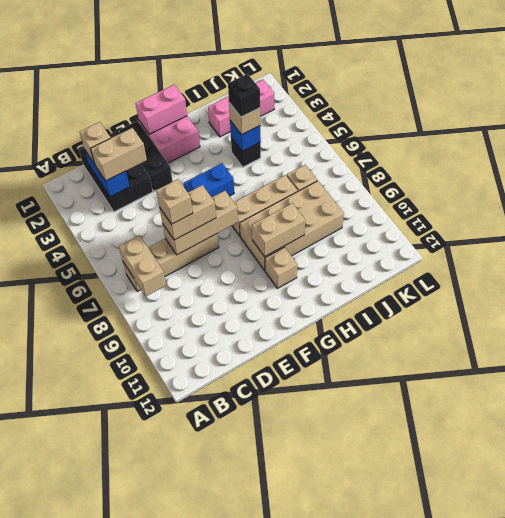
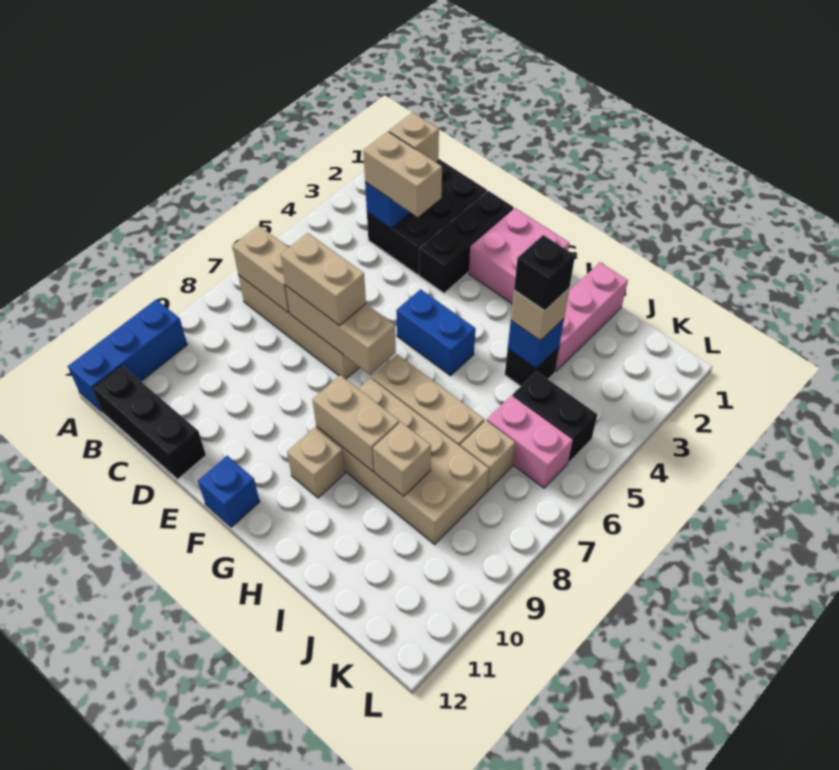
none -> blue 1x3 brick [68,299,187,412]
tan 1x2 brick [119,235,166,296] -> tan 1x2 brick turned to [232,226,289,312]
none -> black 1x3 brick [93,365,206,479]
tan 1x1 brick [156,179,193,224] -> tan 1x1 brick moved to [373,422,431,496]
pink 1x2 brick [136,85,187,134] -> pink 1x2 brick moved to [487,395,573,488]
none -> blue 1x1 brick [198,456,260,527]
pink 1x3 brick [208,80,274,137] -> pink 1x3 brick turned to [555,262,628,371]
none -> black 1x2 brick [513,371,597,463]

